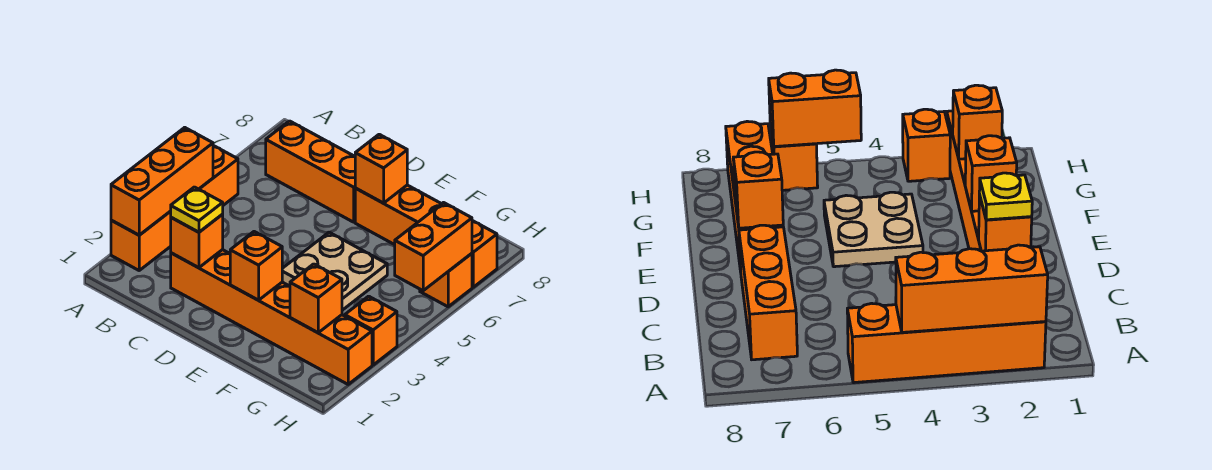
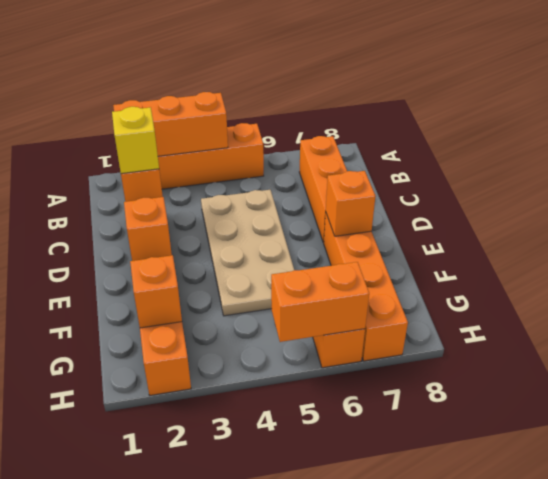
yellow 1x1 plate [171,187,223,232] -> yellow 1x1 brick [112,107,159,174]
tan 2x2 plate [282,232,387,310] -> tan 2x4 plate [201,190,294,316]
orange 1x1 brick [345,296,397,365] -> none

